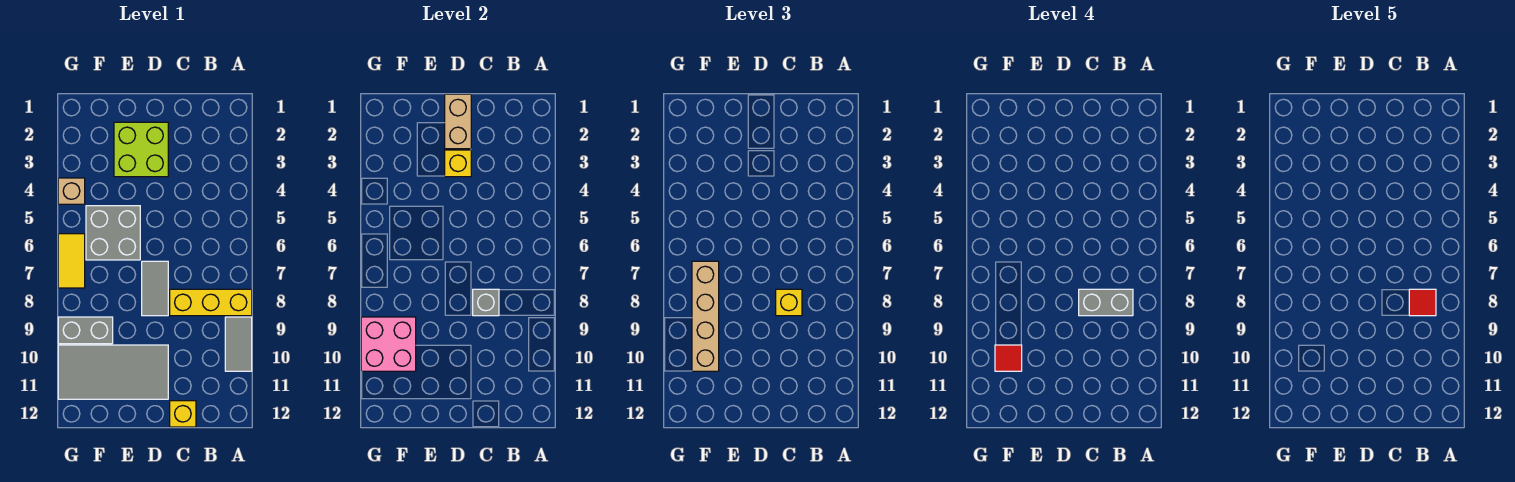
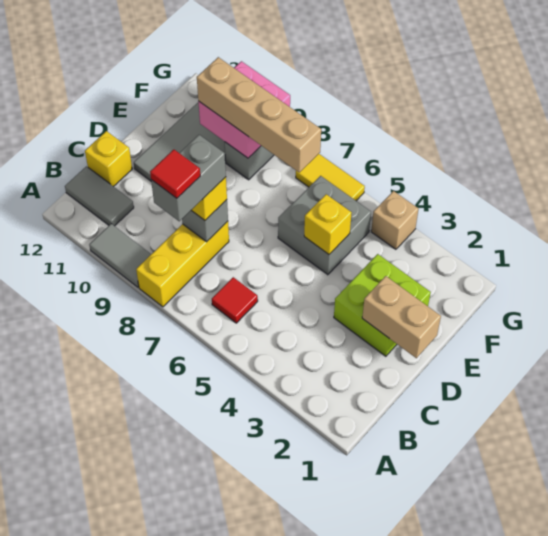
yellow 1x1 brick [445,150,471,177] -> yellow 1x1 brick moved to [304,194,352,254]
grey 1x2 tile [142,261,168,316] -> grey 1x2 tile moved to [65,166,134,226]
red 1x1 tile [995,345,1022,371] -> red 1x1 tile moved to [212,277,258,323]

